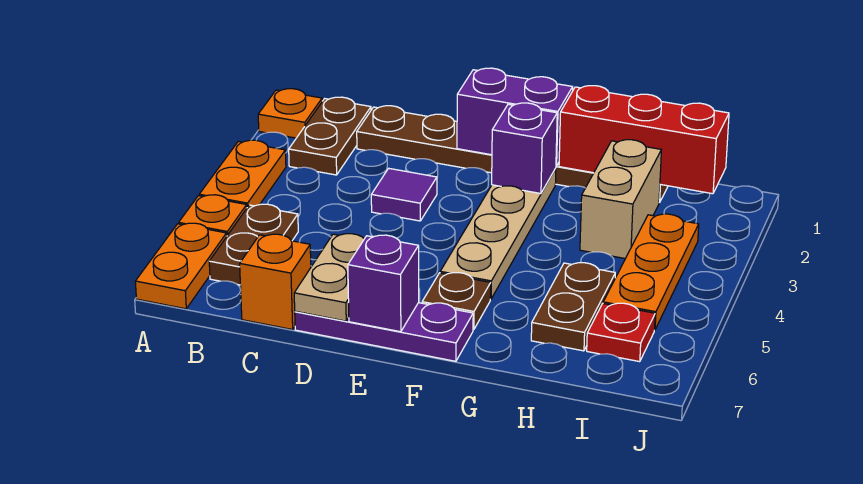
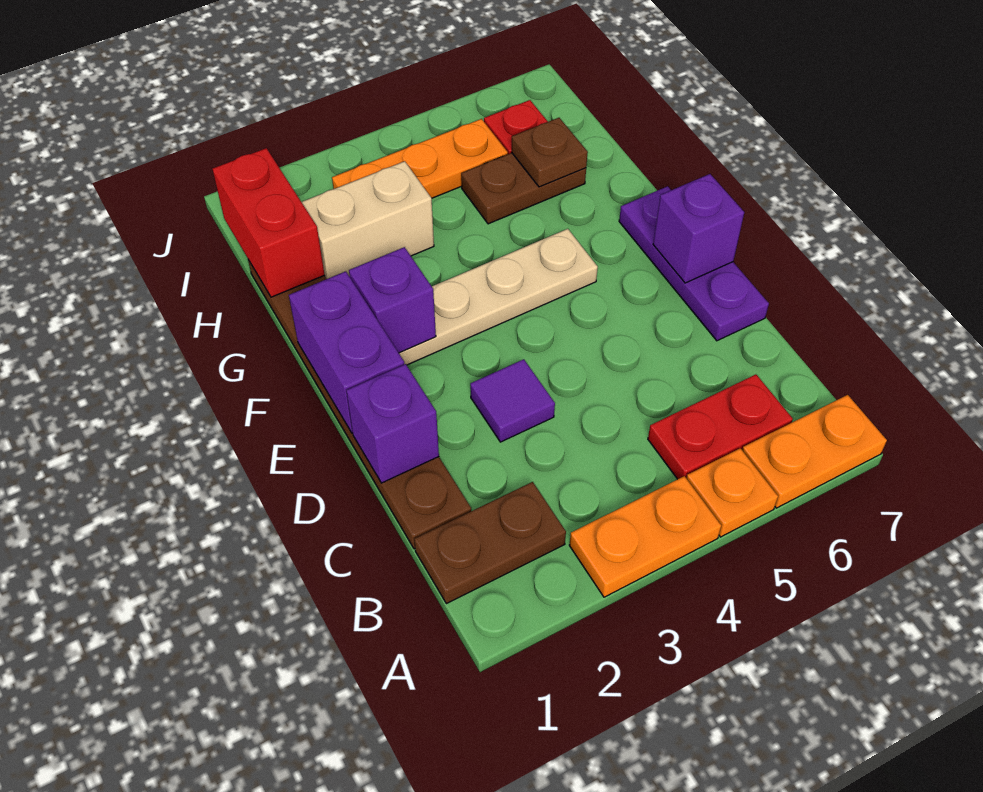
orange 1x1 plate [258,89,322,138] -> none
brown 1x2 plate [209,204,298,285] -> red 1x2 plate [648,374,793,479]
orange 1x1 brick [240,234,311,330] -> none
none -> purple 1x1 brick [346,364,439,483]
tan 1x2 plate [294,234,364,321] -> none
brown 1x1 plate [422,273,491,330] -> brown 1x1 plate moved to [512,118,588,187]
red 1x3 brick [559,86,729,194] -> red 1x2 brick [213,148,325,297]

